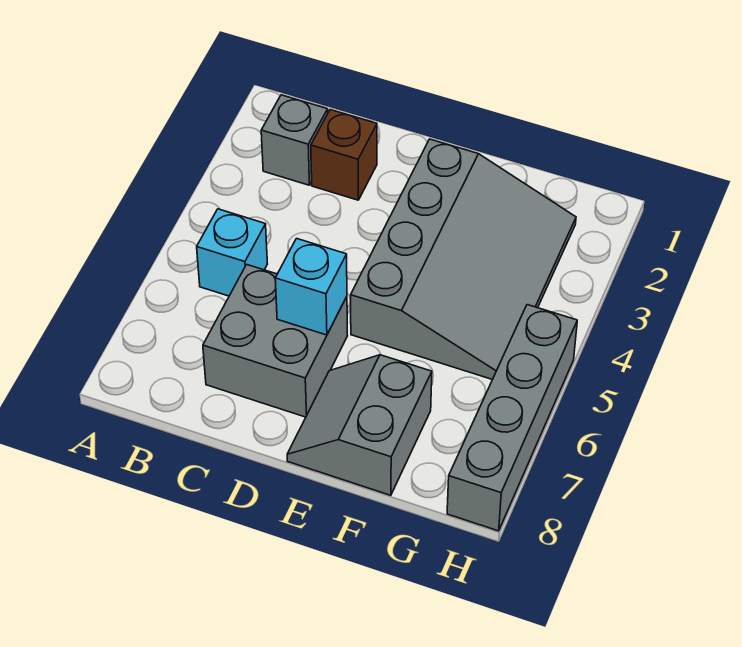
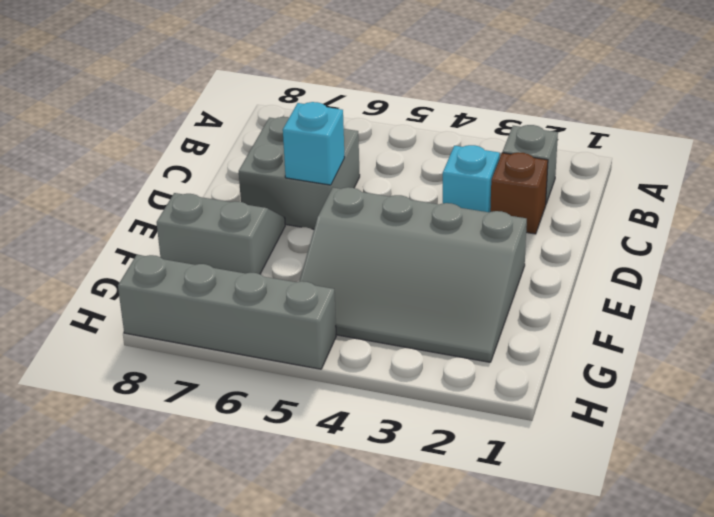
cyan 1x1 brick [197,209,267,296] -> cyan 1x1 brick moved to [443,145,500,212]

